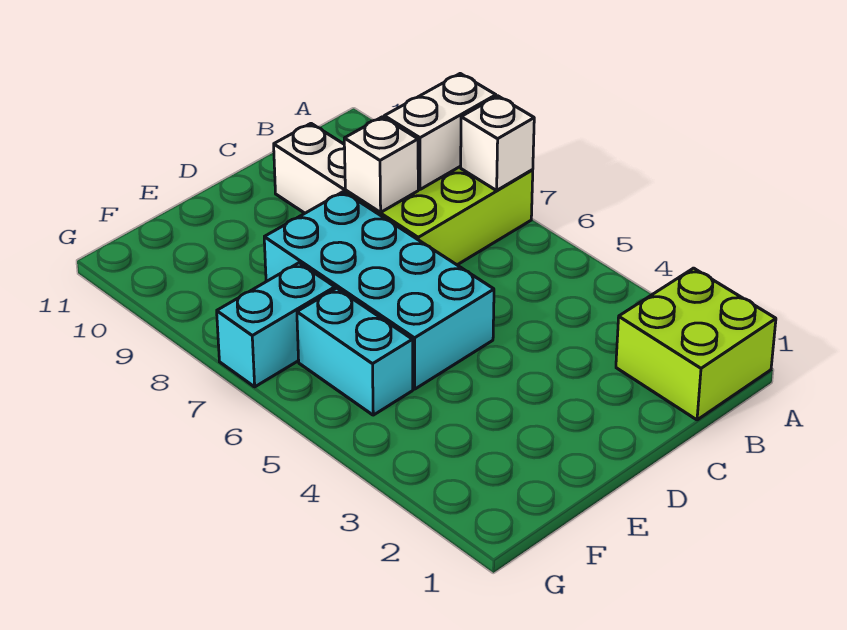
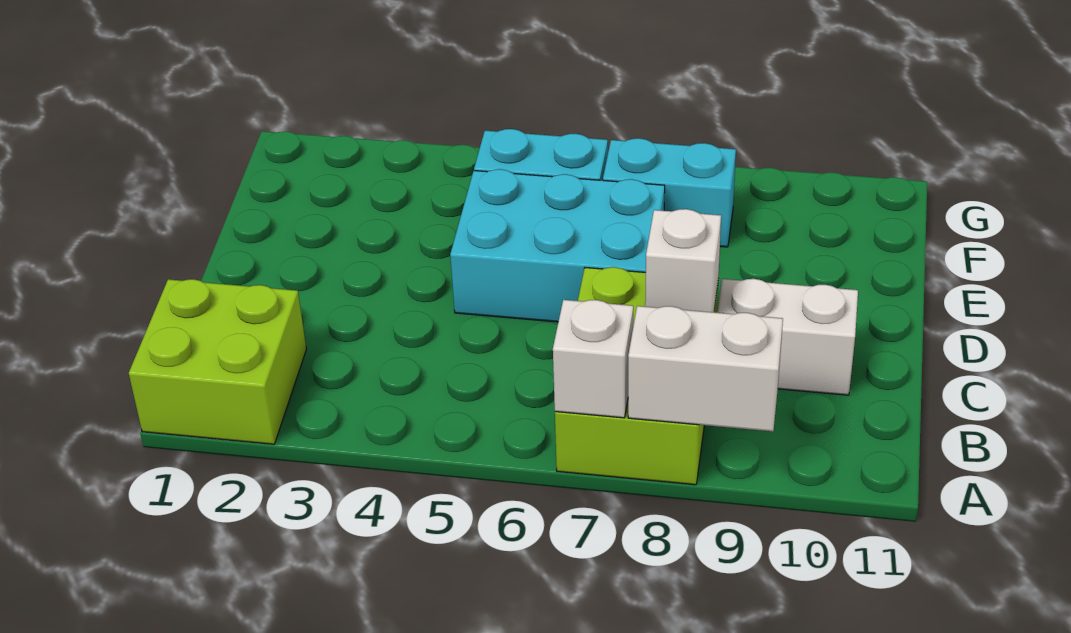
white 1x2 brick [384,74,496,189] -> white 1x2 brick turned to [628,306,783,431]
cyan 2x4 brick [264,191,494,389] -> cyan 2x3 brick [450,169,665,322]
cyan 1x2 brick [217,263,335,387] -> cyan 1x2 brick turned to [603,138,736,247]

